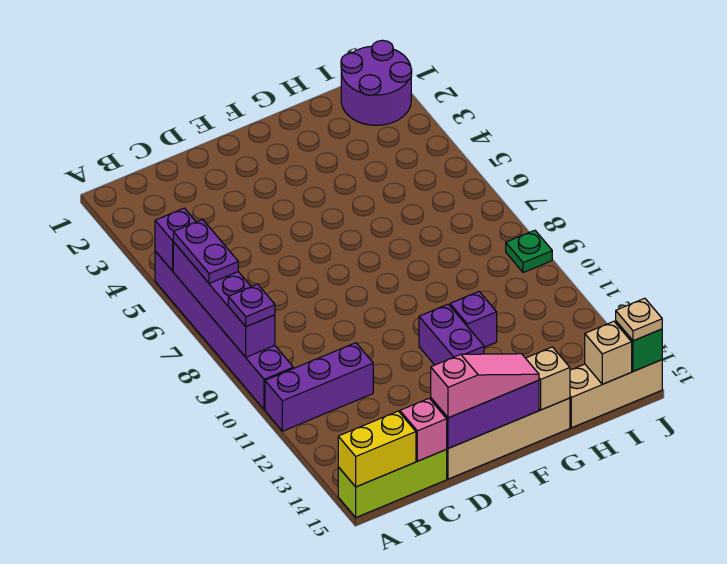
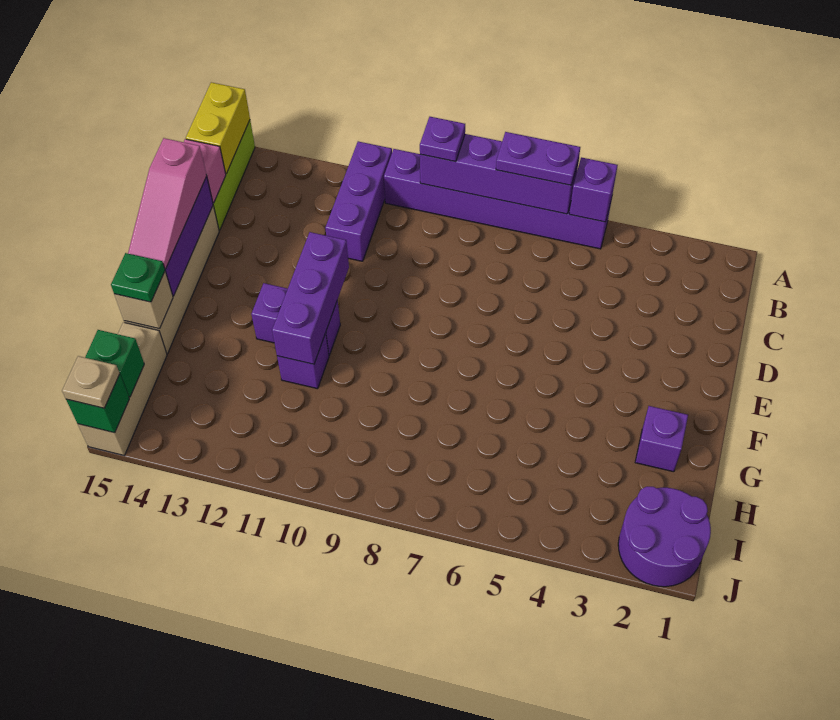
none -> purple 1x3 brick [272,232,349,364]
none -> purple 1x1 brick [635,406,688,472]
tan 1x1 brick [585,321,632,384] -> green 1x1 brick [85,330,144,397]
green 1x1 plate [506,230,552,273] -> green 1x1 plate moved to [111,253,165,302]

